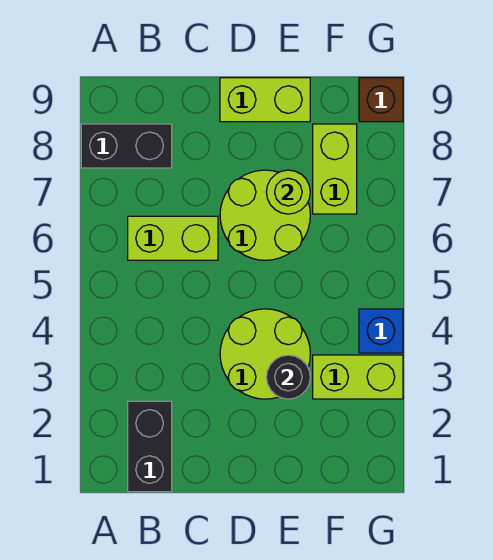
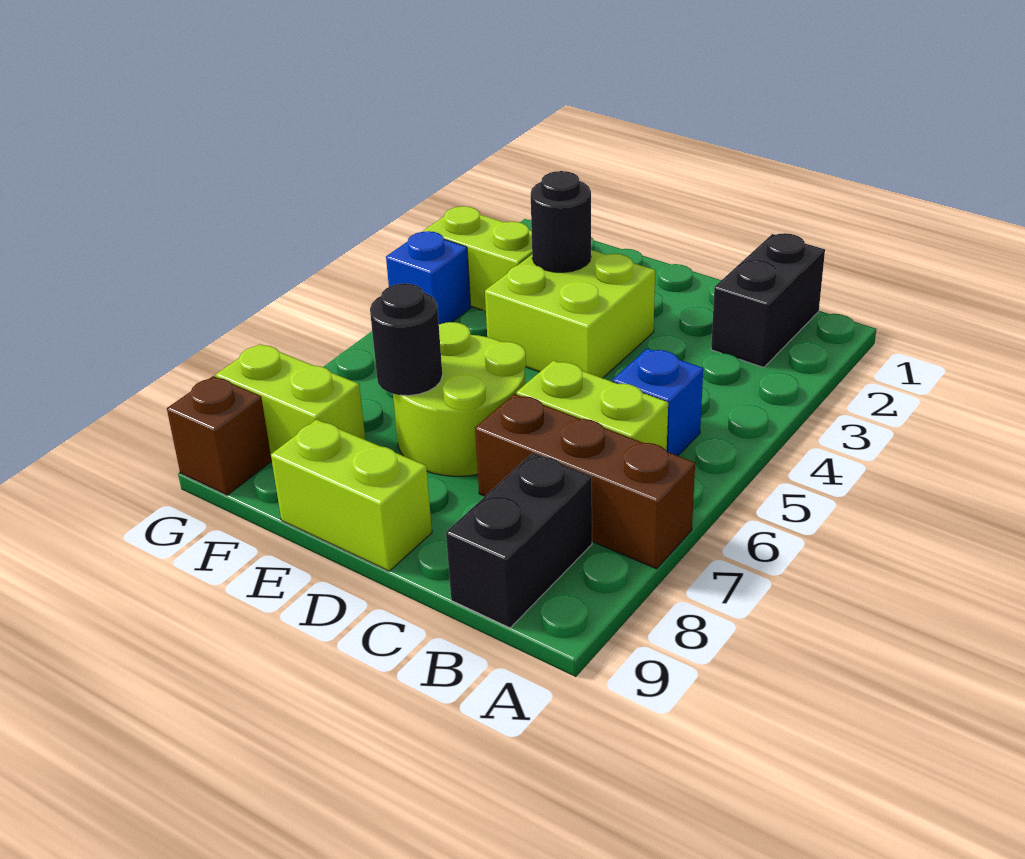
none -> brown 1x3 brick [475,394,695,569]
black 1x2 brick [81,124,172,168] -> black 1x2 brick turned to [446,453,592,628]
none -> blue 1x1 brick [613,349,703,456]
lime 2x2 round brick [220,309,310,399] -> lime 2x2 brick [485,250,655,378]
lime 1x1 round brick [266,170,310,214] -> black 1x1 round brick [370,283,442,396]
lime 1x2 brick [313,124,357,214] -> lime 1x2 brick turned to [216,344,366,454]

